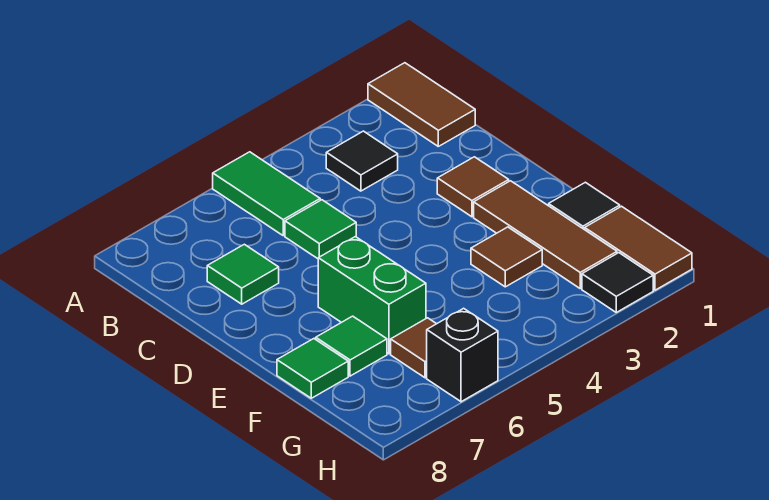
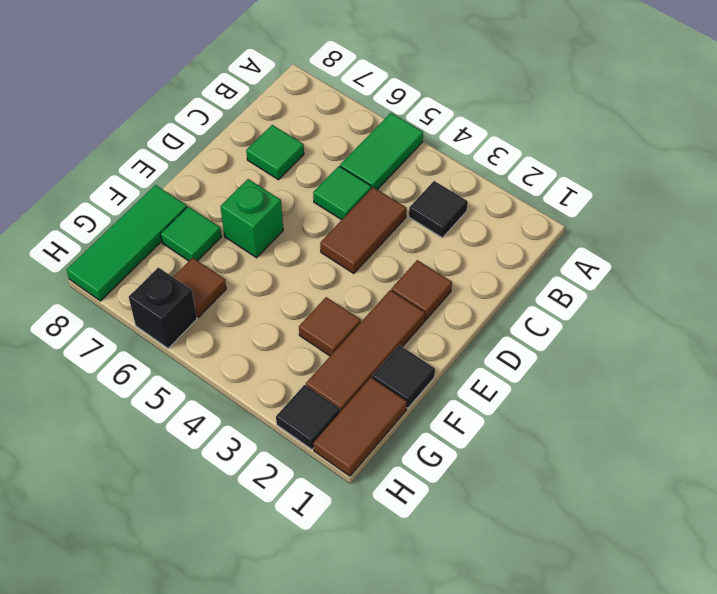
brown 1x2 tile [368,63,475,146] -> brown 1x2 tile moved to [320,187,406,274]
green 1x2 brick [318,237,426,354] -> green 1x1 brick [220,179,283,258]
green 1x1 tile [277,339,348,398] -> green 1x3 tile [67,185,187,301]

